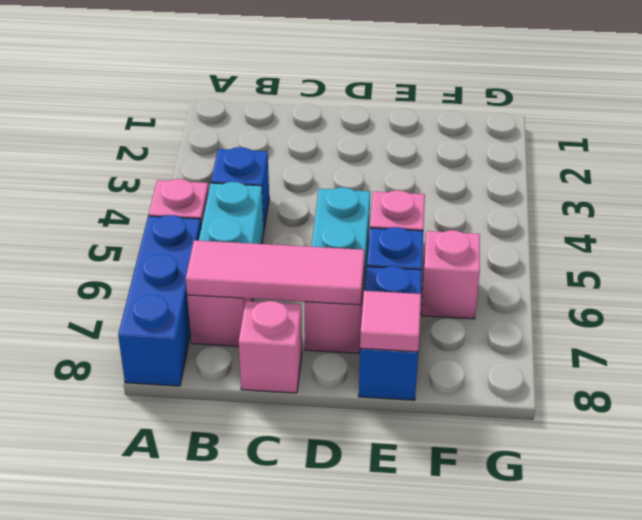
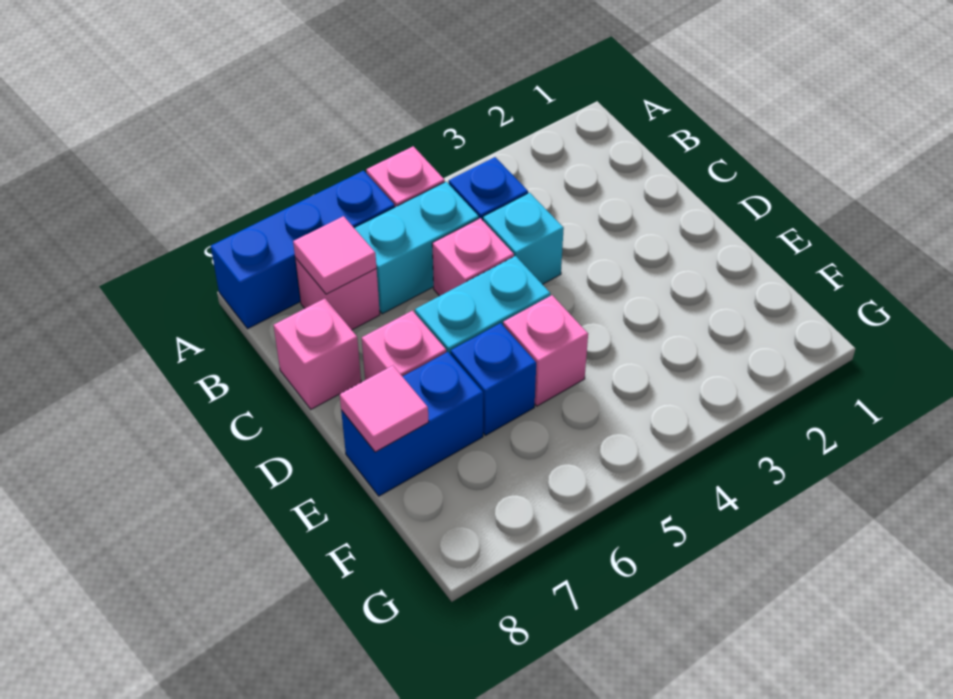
pink 1x3 tile [186,240,364,305] -> pink 1x1 tile [293,216,376,294]
none -> cyan 1x1 brick [483,193,564,284]
pink 1x1 brick [421,230,480,319] -> pink 1x1 brick moved to [432,218,514,296]

